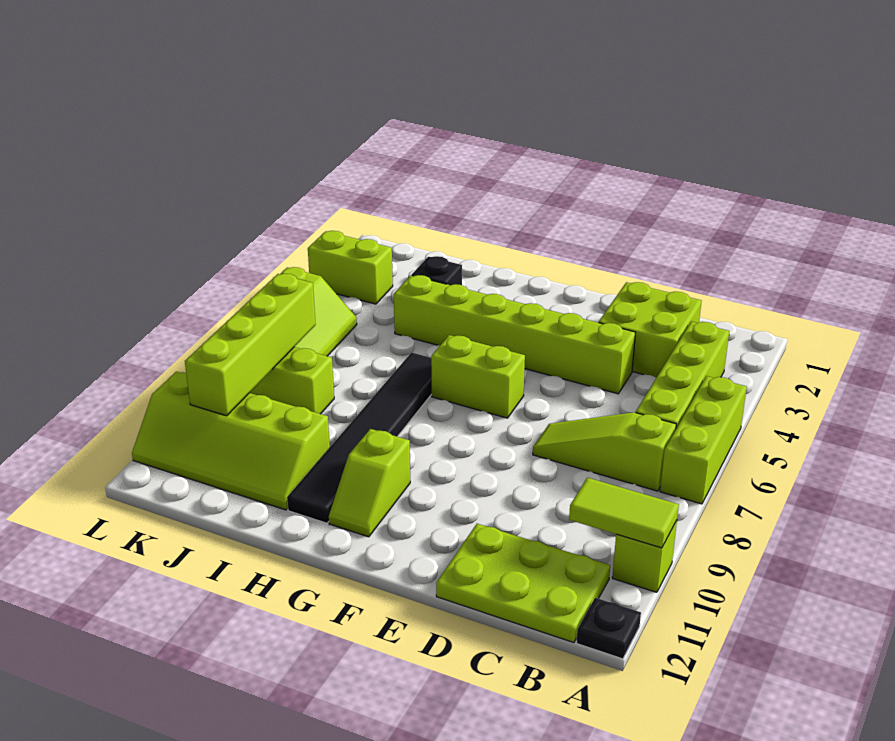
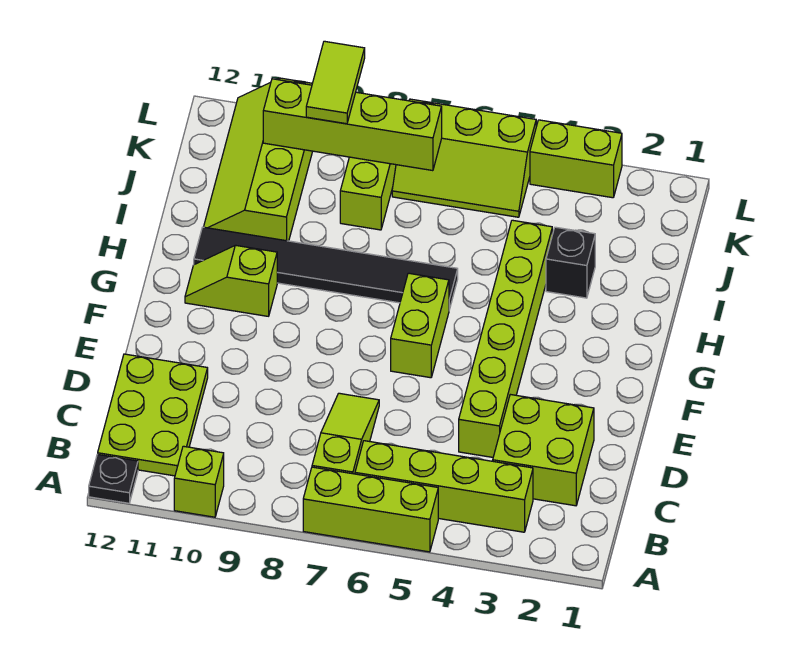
lime 1x2 tile [569,478,679,548] -> lime 1x2 tile moved to [306,41,365,124]
lime 1x2 brick [308,231,393,304] -> lime 1x2 brick turned to [530,120,622,198]

